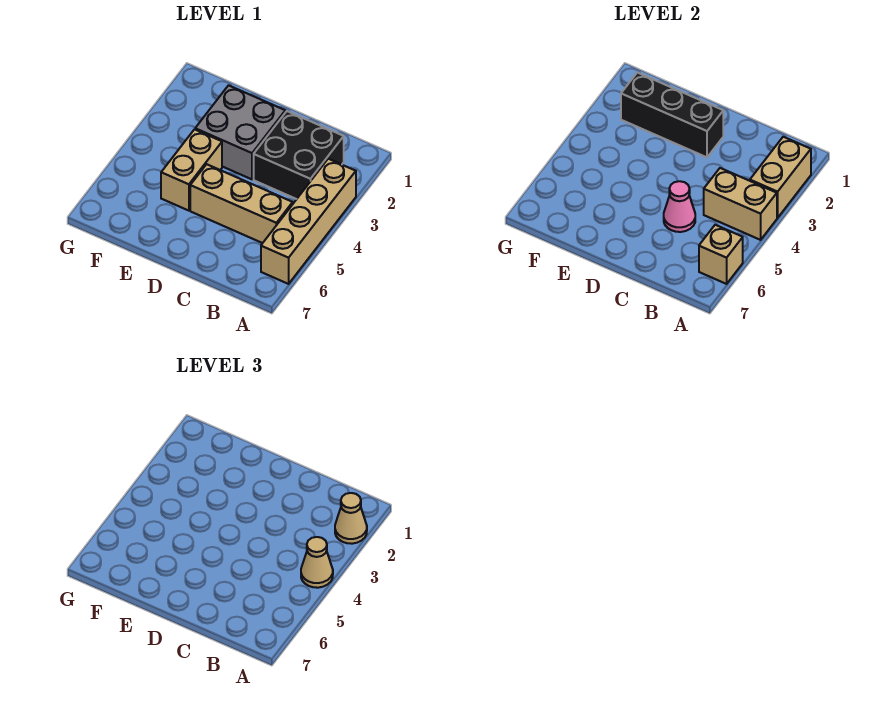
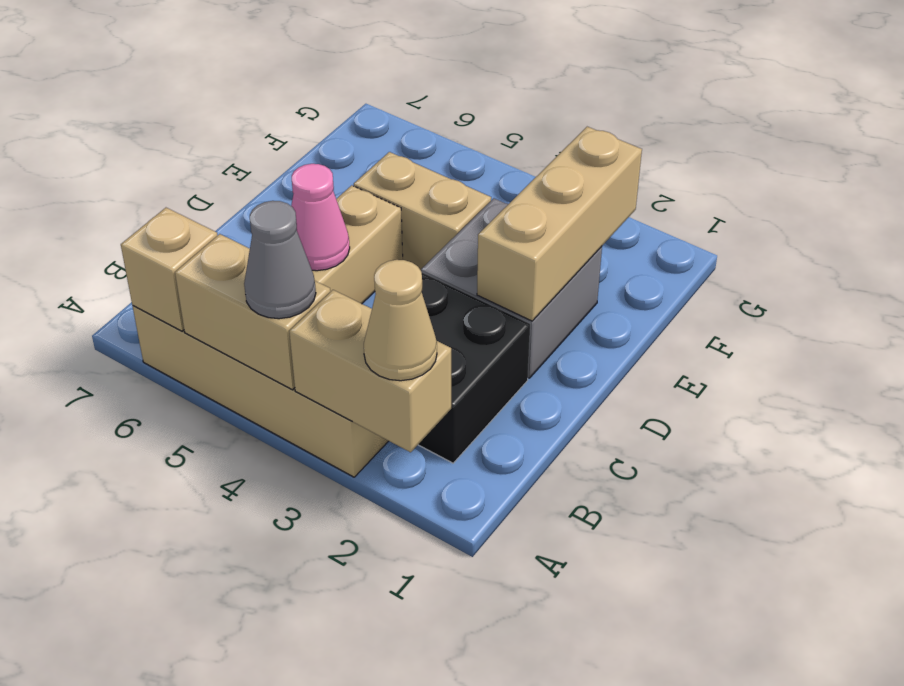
tan 1x2 brick [704,168,777,240] -> tan 1x2 brick turned to [175,234,330,390]
tan 1x1 cone [301,537,333,588] -> grey 1x1 cone [244,201,316,319]
black 1x3 brick [621,73,723,157] -> tan 1x3 brick [477,127,642,321]

